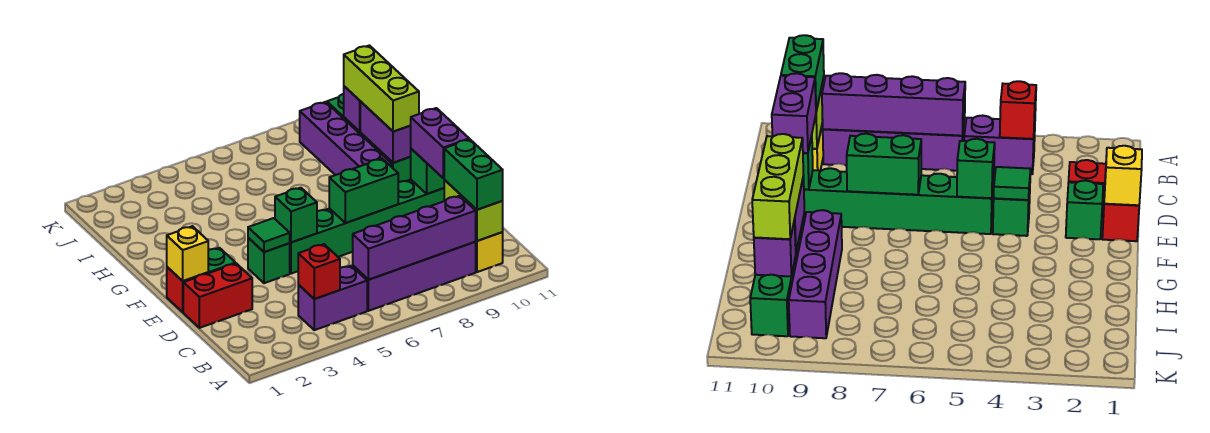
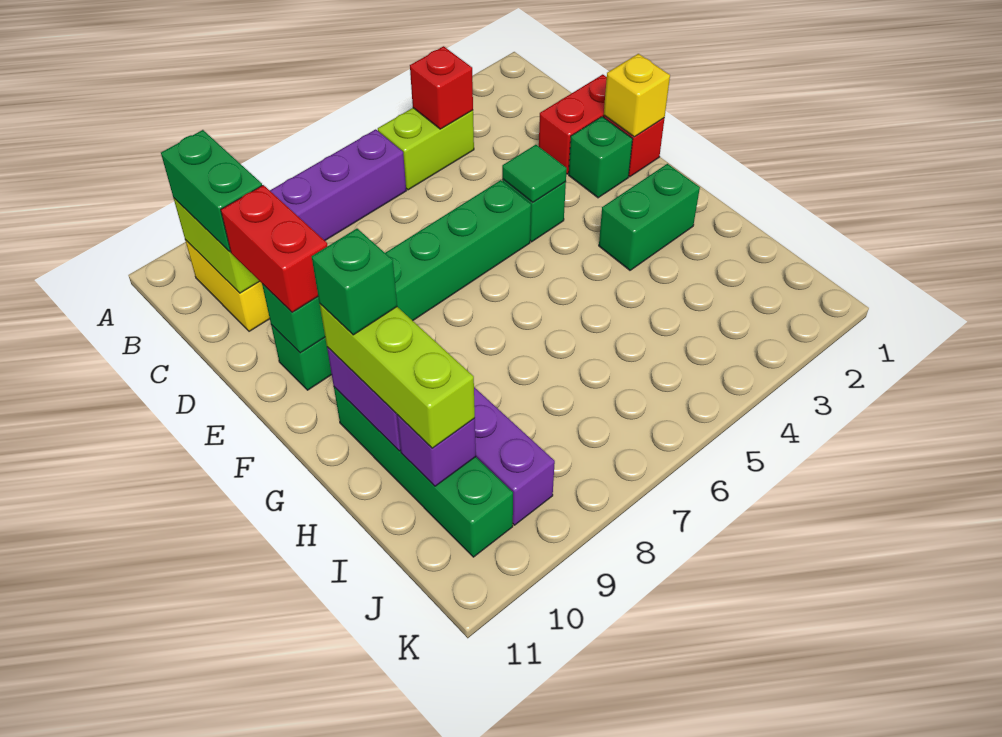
purple 1x2 brick [298,266,367,330] -> lime 1x2 brick [378,108,474,190]
purple 1x4 brick [353,196,476,280] -> none
purple 1x2 brick [410,108,469,178] -> red 1x2 brick [221,185,327,312]
green 1x1 brick [275,188,317,242] -> green 1x1 brick moved to [312,229,397,335]
green 1x2 brick [329,159,398,223] -> green 1x2 brick moved to [599,164,700,270]

